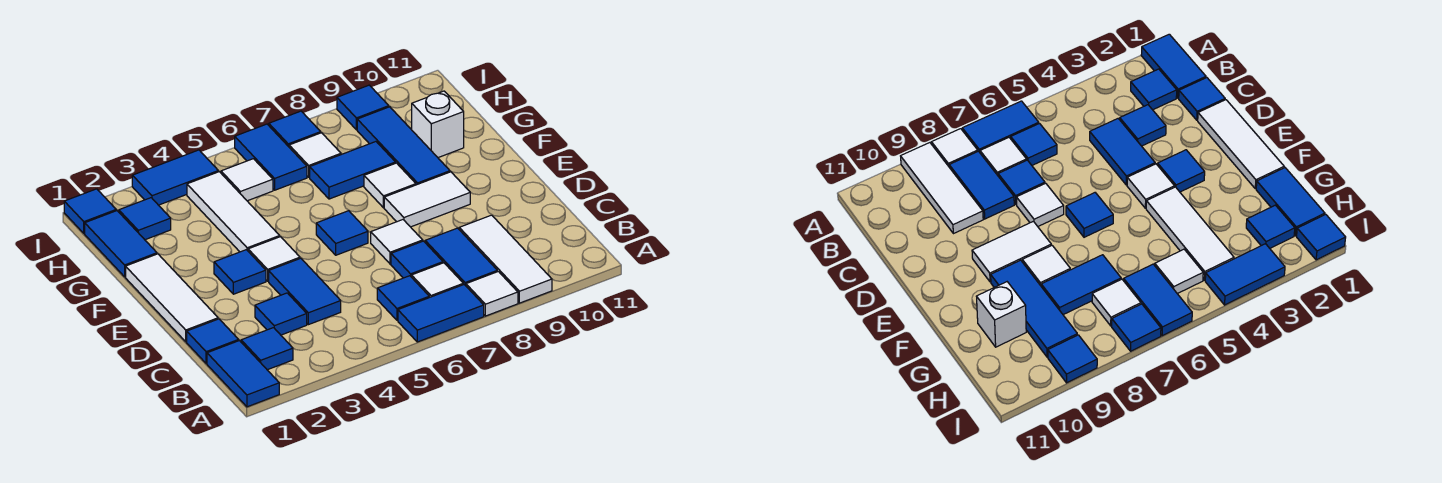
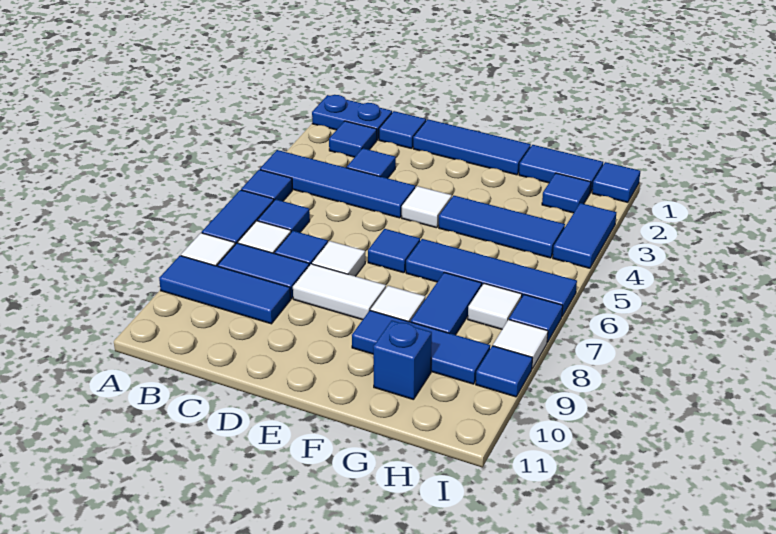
blue 1x2 tile [207,340,279,407] -> blue 1x2 plate [312,95,392,140]
white 1x3 tile [459,215,552,303] -> blue 1x3 tile [159,256,290,324]
blue 1x2 tile [269,258,341,325] -> blue 1x4 tile [260,150,415,218]
white 1x3 tile [126,254,218,342] -> blue 1x3 tile [413,119,531,175]
blue 1x1 tile [214,250,266,294] -> blue 1x1 tile moved to [241,170,292,201]
white 1x2 tile [384,172,470,227] -> white 1x2 tile turned to [293,264,386,320]
white 1x3 tile [187,172,280,252] -> blue 1x3 tile [439,196,565,258]
white 1x1 brick [412,91,464,158] -> blue 1x1 brick [373,321,432,400]
white 1x1 tile [221,159,273,201] -> white 1x1 tile moved to [493,320,548,369]
blue 1x2 tile [235,124,307,190] -> blue 1x4 tile [406,239,577,316]

